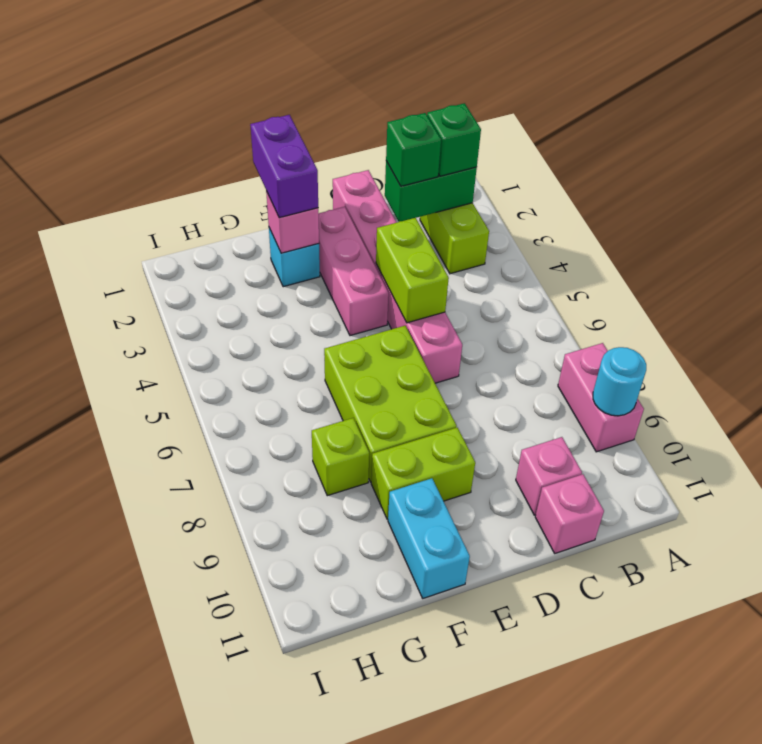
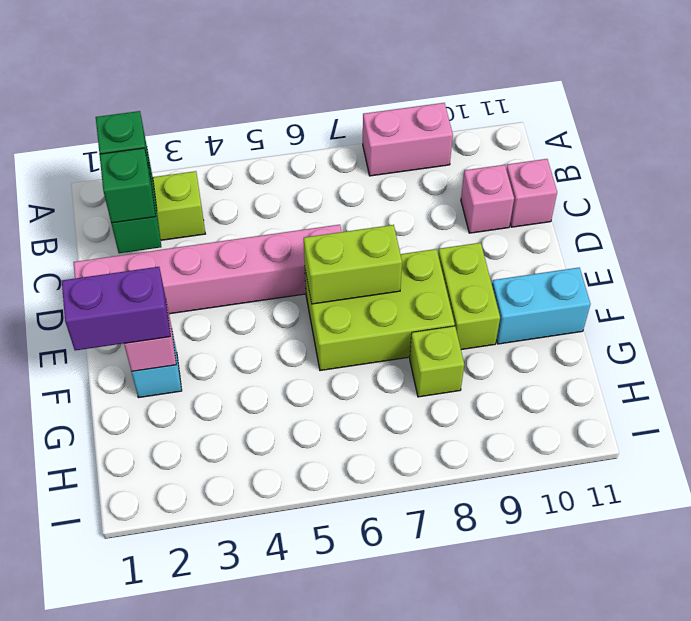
cyan 1x1 round brick [593,347,646,416] -> none
lime 1x2 brick [376,218,449,323] -> lime 1x2 brick moved to [304,225,402,304]
pink 1x3 brick [319,207,389,336] -> none

